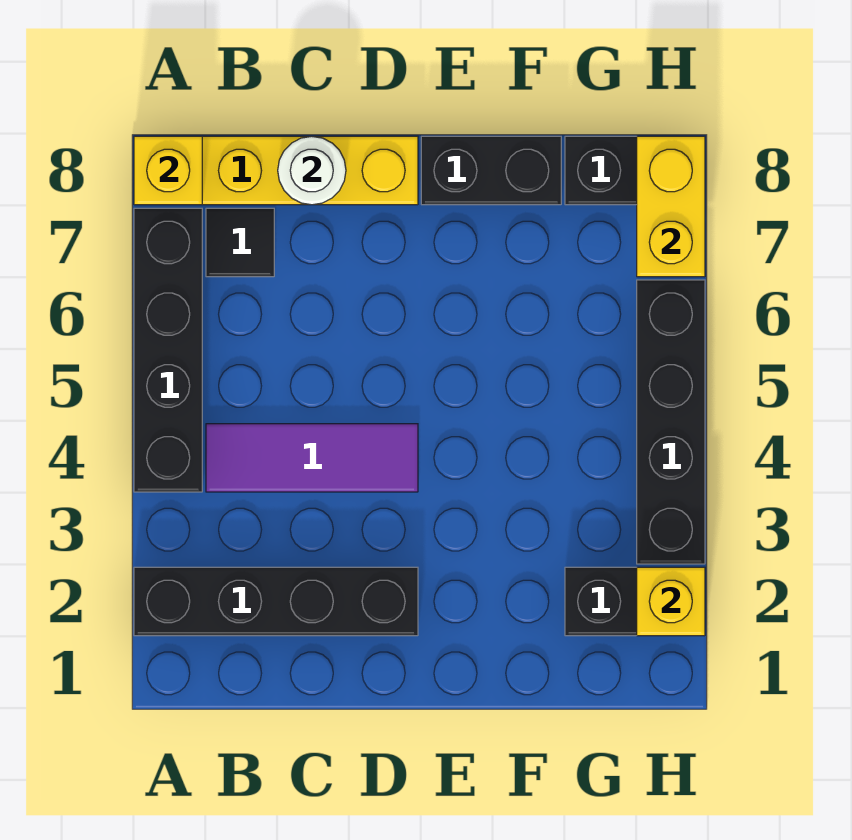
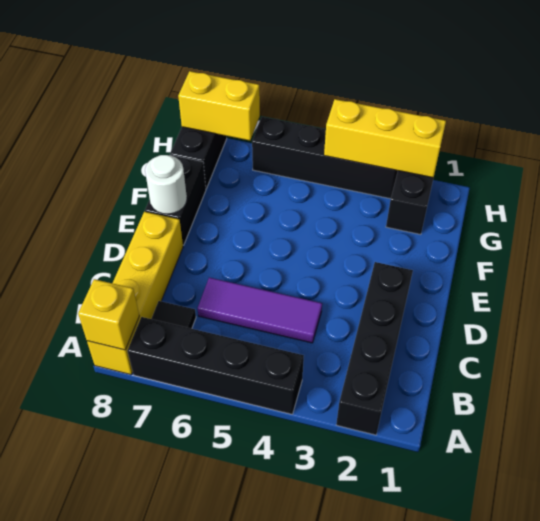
purple 1x3 tile [206,424,418,492] -> purple 1x3 tile turned to [198,278,322,343]
white 1x1 round brick [278,136,346,205] -> white 1x1 round brick moved to [145,155,187,214]
yellow 1x1 brick [637,567,705,636] -> yellow 1x3 brick [324,99,446,178]

